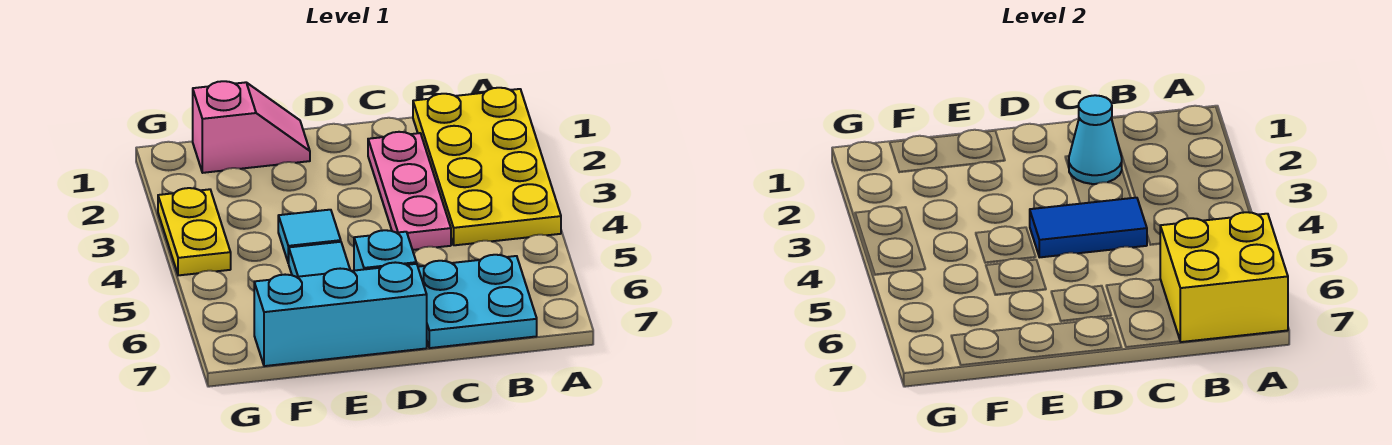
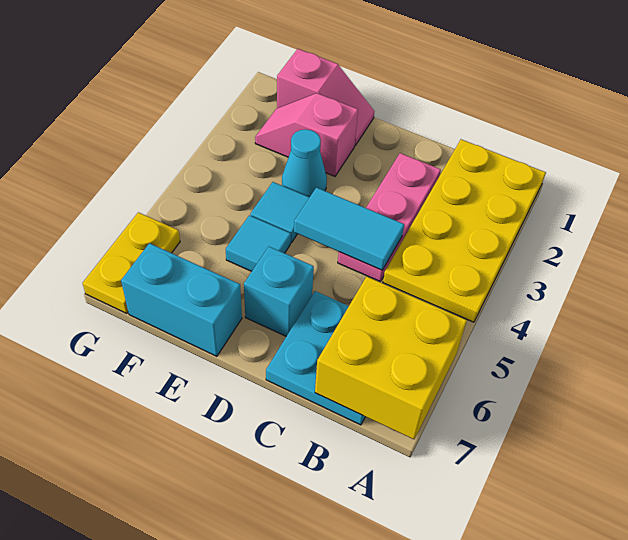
cyan 1x1 cone [1068,95,1122,184] -> cyan 1x1 cone moved to [282,129,327,197]
blue 1x2 tile [1030,198,1147,257] -> cyan 1x2 tile [294,188,404,270]
cyan 1x3 brick [254,262,427,366] -> cyan 1x2 brick [121,243,242,356]
none -> pink 1x2 slope [255,93,358,176]
yellow 1x2 plate [158,188,231,275] -> yellow 1x2 plate moved to [82,212,180,313]

